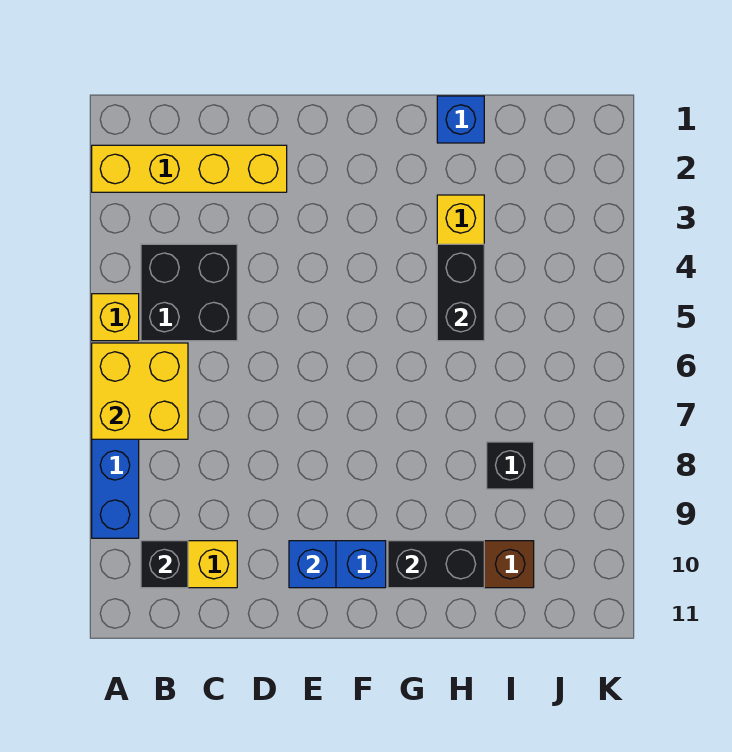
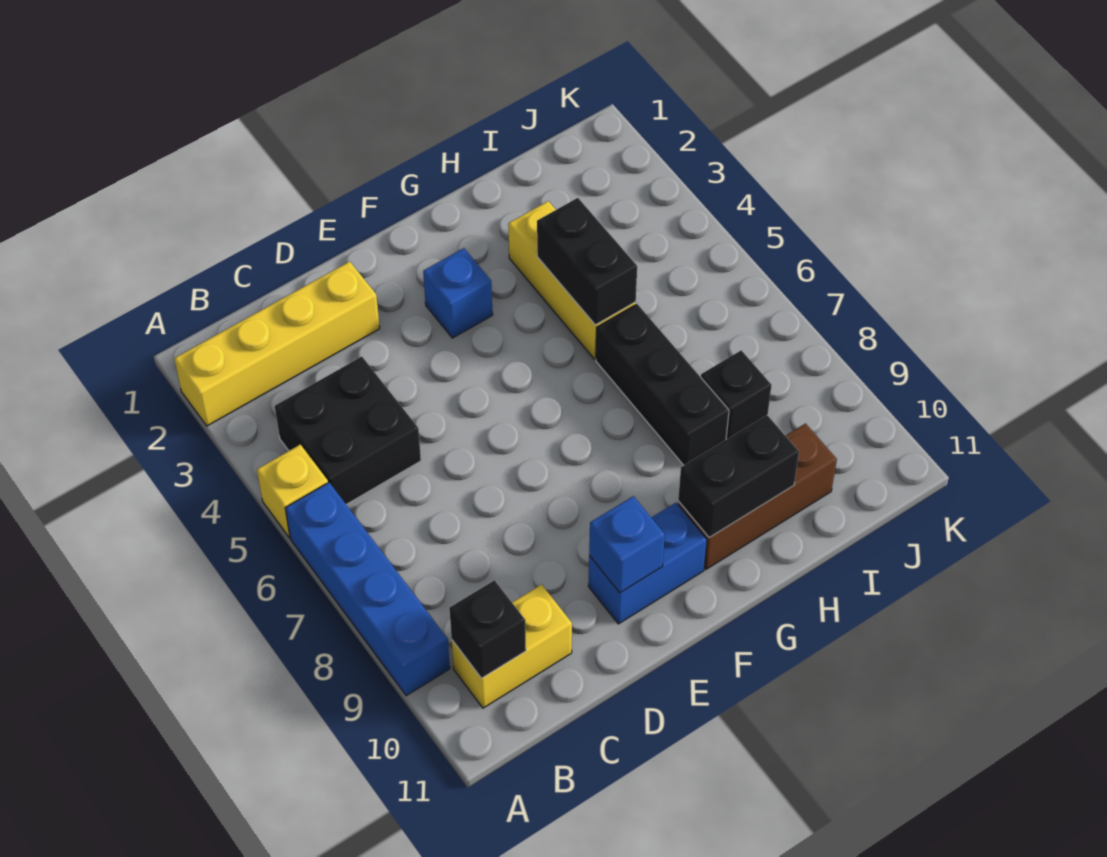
yellow 2x2 brick [92,343,188,439] -> none
blue 1x1 brick [437,96,484,143] -> blue 1x1 brick moved to [423,248,493,338]
none -> black 1x3 brick [596,304,729,465]

